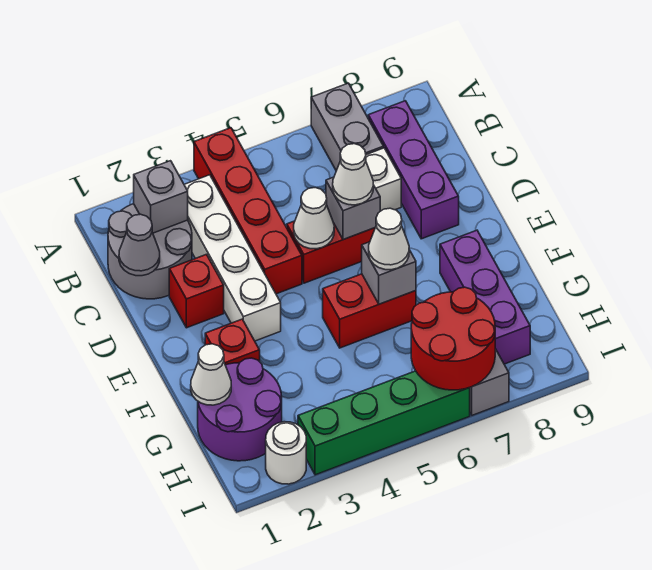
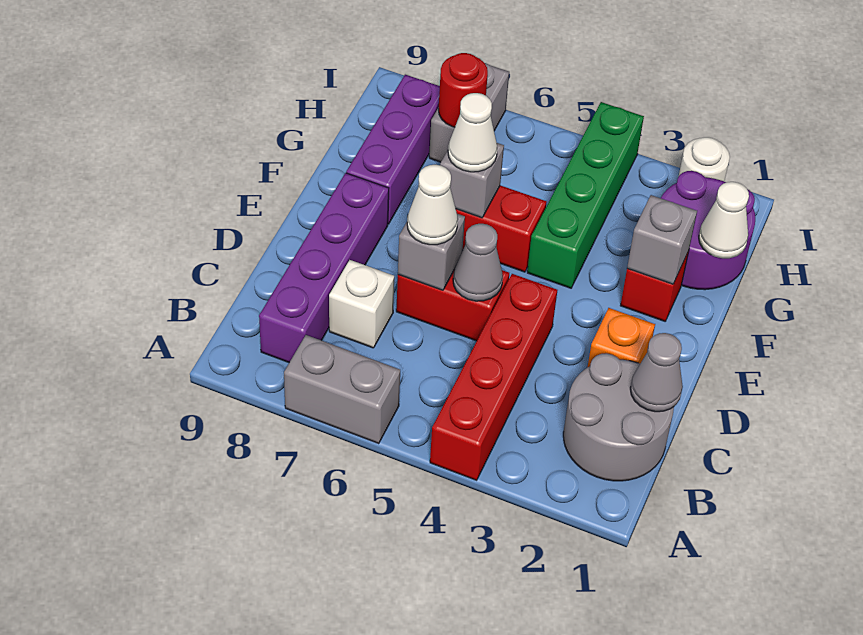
grey 1x2 brick [311,83,384,171] -> grey 1x2 brick turned to [284,335,400,443]
grey 1x1 brick [134,161,188,233] -> grey 1x1 brick moved to [627,195,697,284]
white 1x4 brick [184,175,281,341] -> none
purple 1x3 brick [368,101,459,239] -> purple 1x4 brick [259,173,389,363]
red 1x1 brick [169,254,224,328] -> orange 1x1 brick [588,308,655,367]
white 1x1 cone [294,188,334,249] -> grey 1x1 cone [453,224,503,301]
red 2x2 round brick [411,287,495,390] -> red 1x1 round brick [439,53,488,127]
green 1x4 brick [298,371,470,475] -> green 1x4 brick turned to [527,102,644,288]

